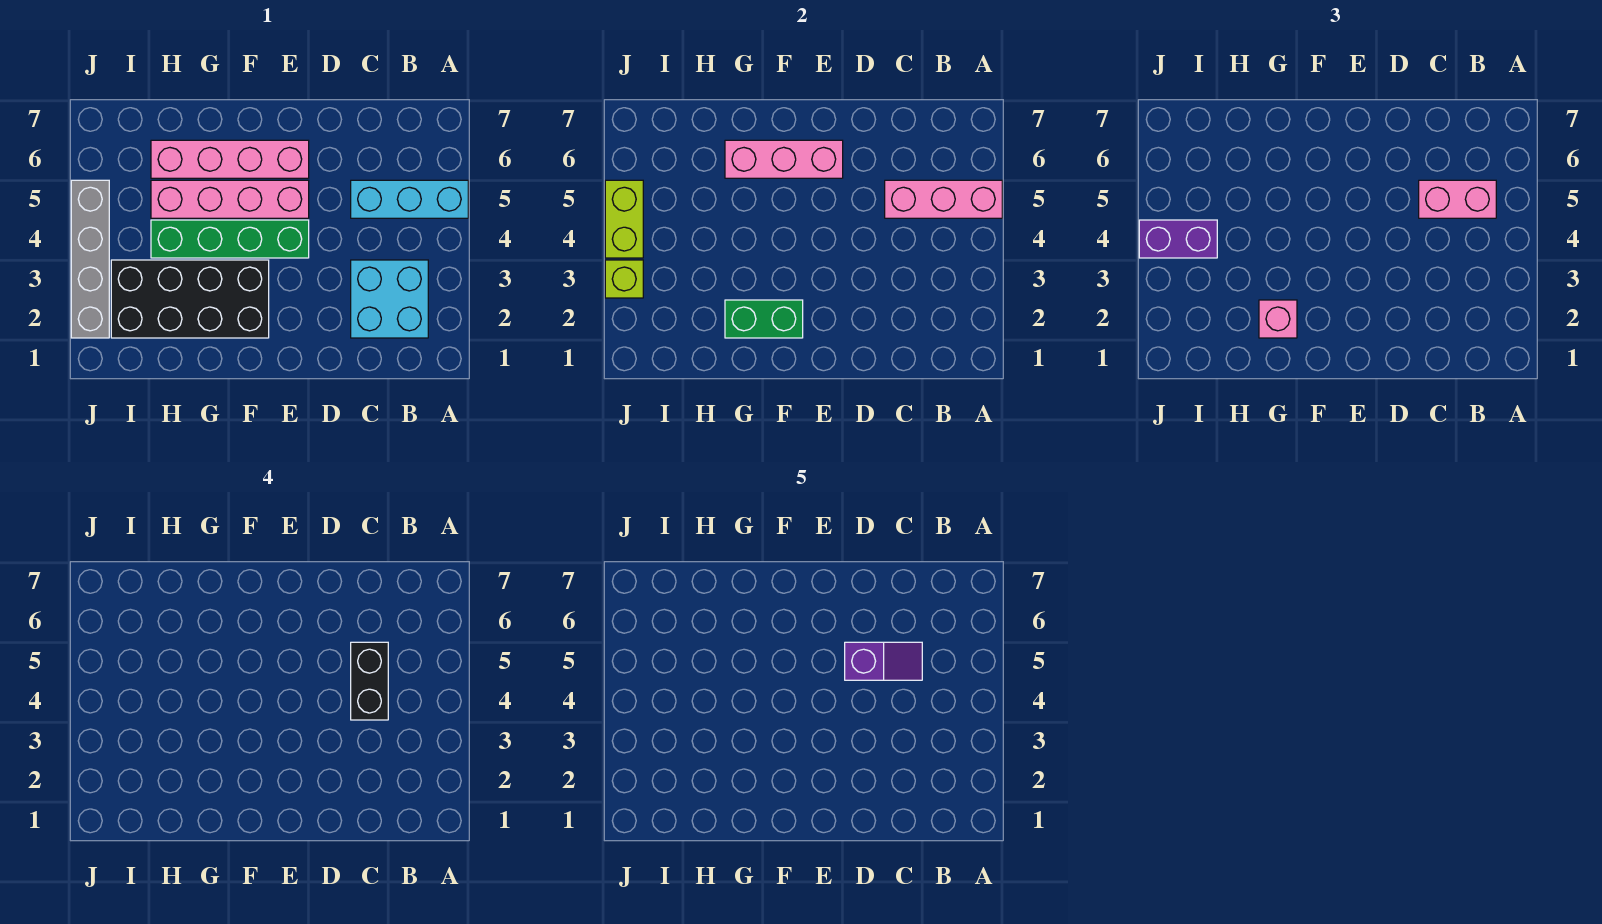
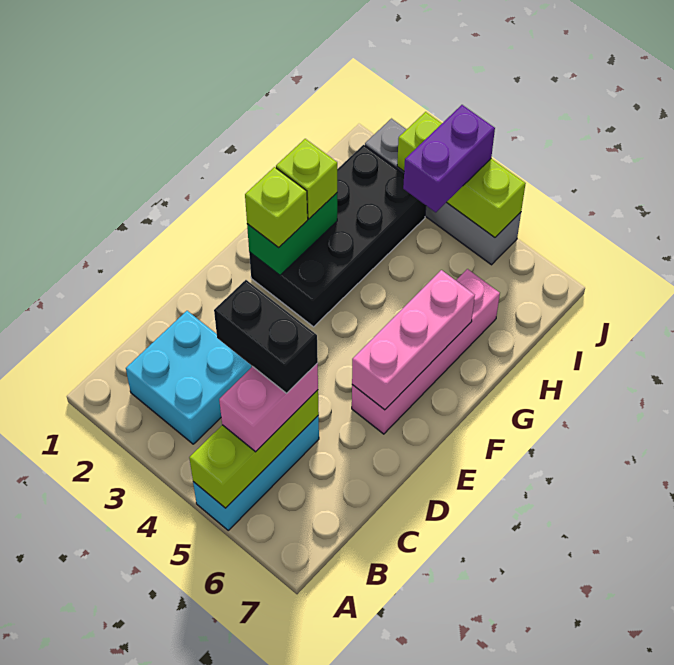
pink 1x3 brick [885,180,1002,218] -> lime 1x3 brick [189,390,319,508]
purple 1x2 slope [845,642,922,680] -> none
green 1x4 brick [151,220,309,258] -> none
pink 1x4 brick [151,180,309,218] -> none
none -> lime 1x1 brick [245,167,308,248]
pink 1x1 brick [1259,300,1297,338] -> lime 1x1 brick [276,139,337,219]

